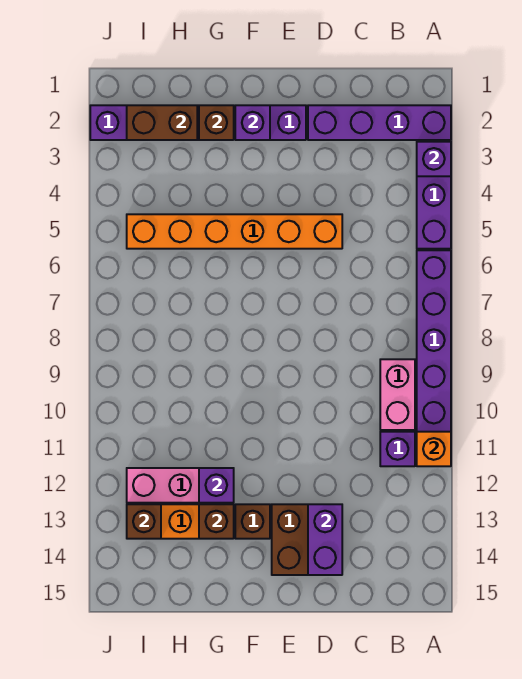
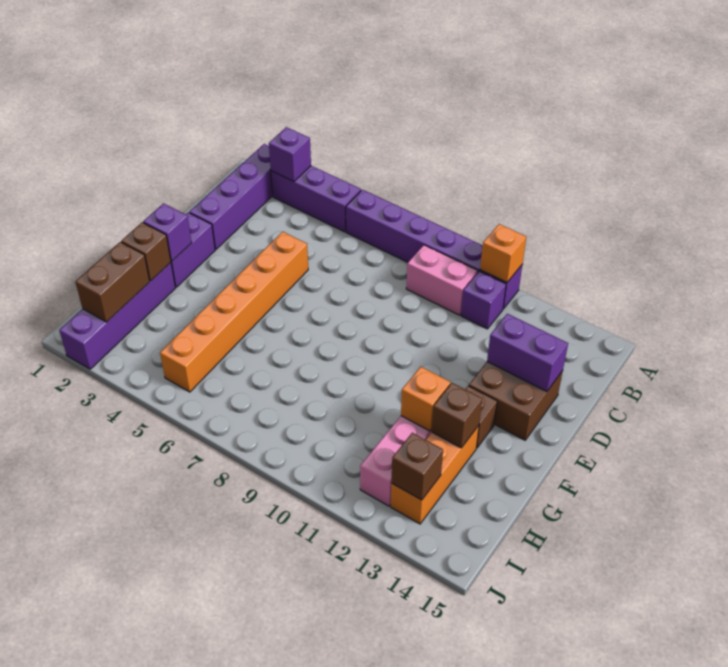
purple 1x1 brick [199,468,234,503] -> orange 1x1 brick [401,367,450,431]

